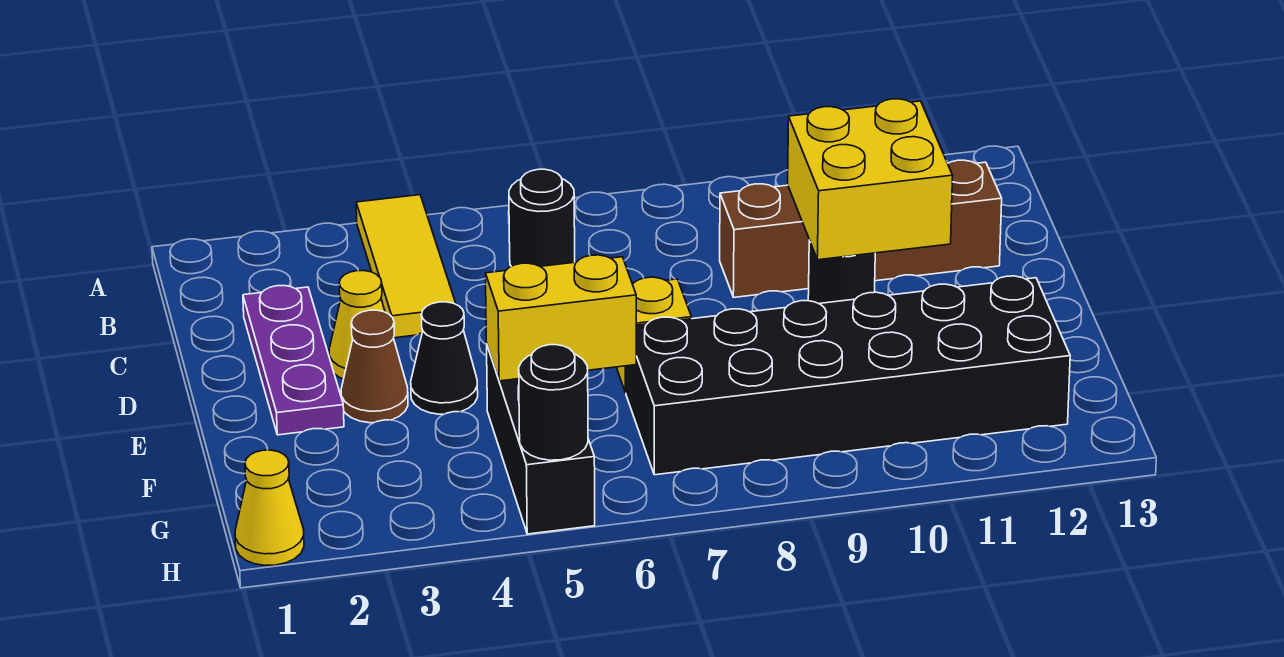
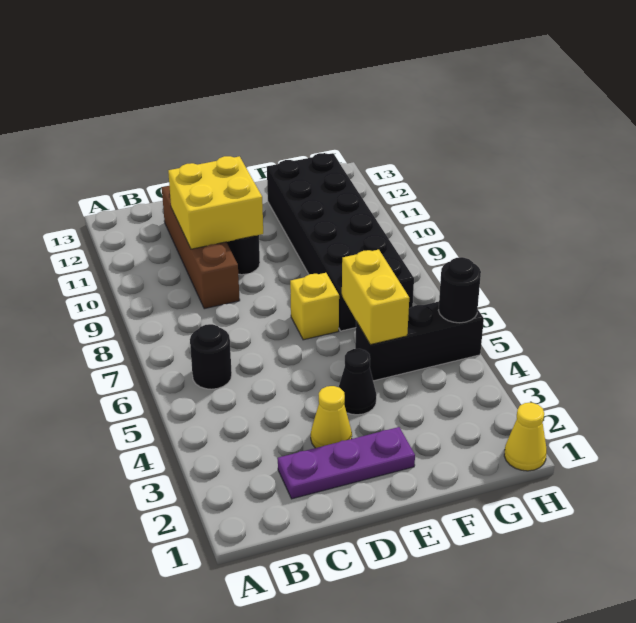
yellow 1x3 tile [356,195,456,338] -> none
brown 1x1 cone [341,310,408,423] -> none

